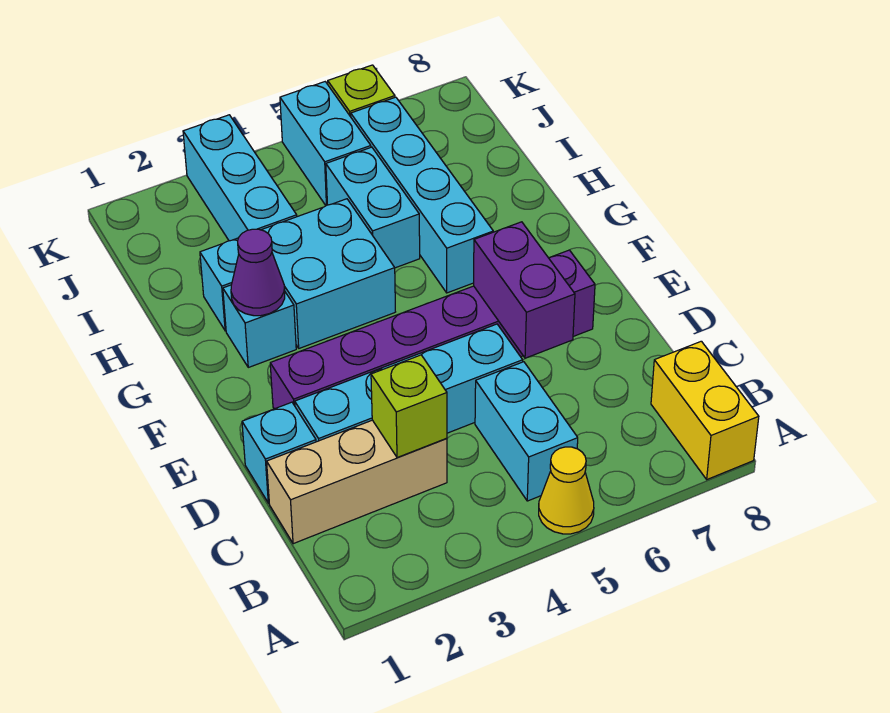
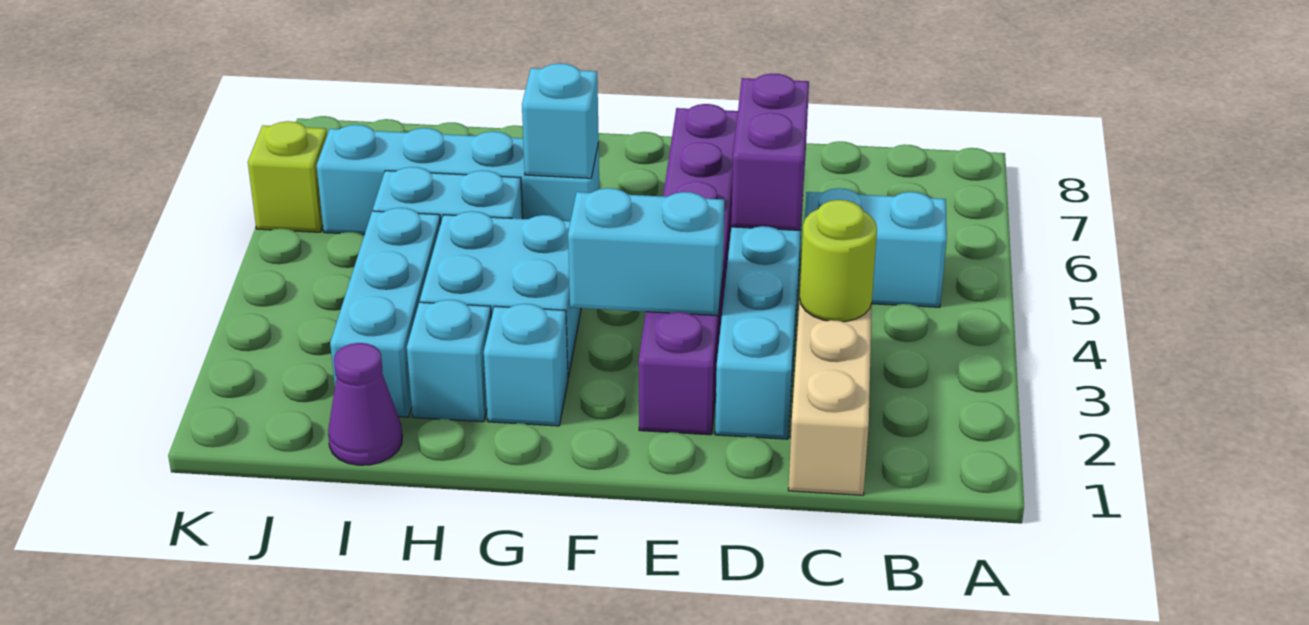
yellow 1x1 cone [539,447,594,534] -> none
yellow 1x2 brick [651,341,759,479] -> none
lime 1x1 brick [371,355,447,458] -> lime 1x1 round brick [800,200,877,322]
cyan 1x1 brick [242,402,316,503] -> cyan 1x1 brick moved to [522,63,599,178]
purple 1x2 brick [474,222,575,358] -> purple 1x2 brick turned to [731,73,809,230]
purple 1x1 cone [231,229,285,316] -> purple 1x1 cone moved to [328,343,402,465]
cyan 1x3 brick [183,115,297,241] -> cyan 1x3 brick turned to [330,208,441,417]
cyan 1x2 brick [280,82,371,205] -> cyan 1x2 brick moved to [568,188,724,316]

